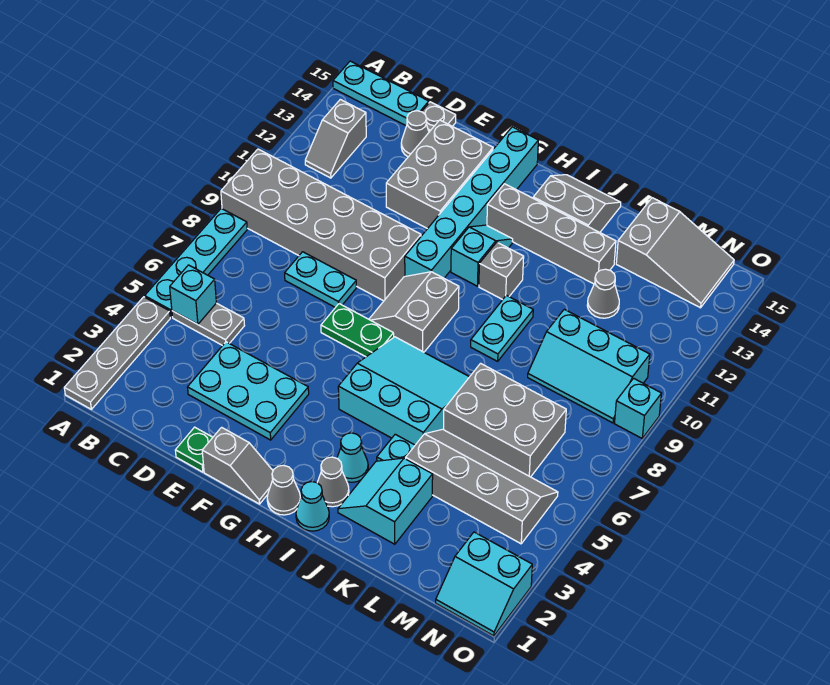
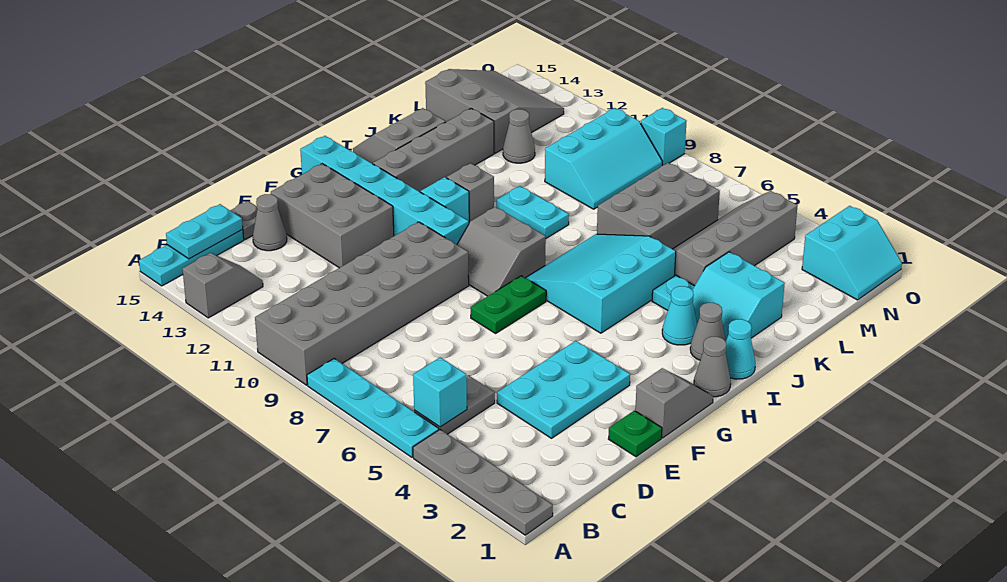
grey 1x2 slope [305,99,366,178] -> grey 1x2 slope turned to [182,253,263,318]
cyan 1x2 plate [285,252,356,307] -> cyan 1x2 plate moved to [166,204,243,259]
grey 2x3 slope [616,198,734,308] -> grey 3x3 slope [425,69,564,153]

